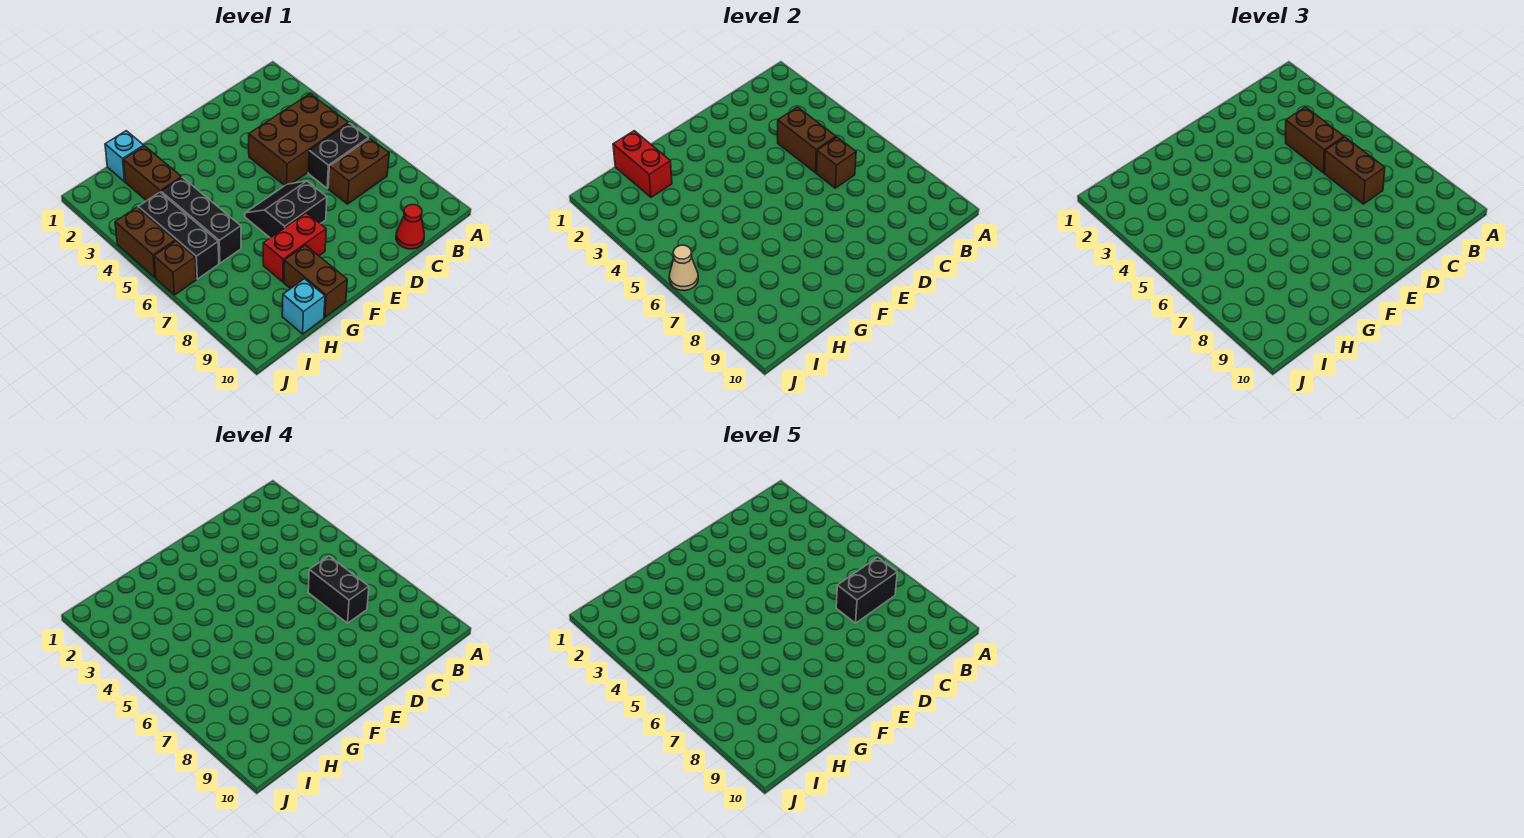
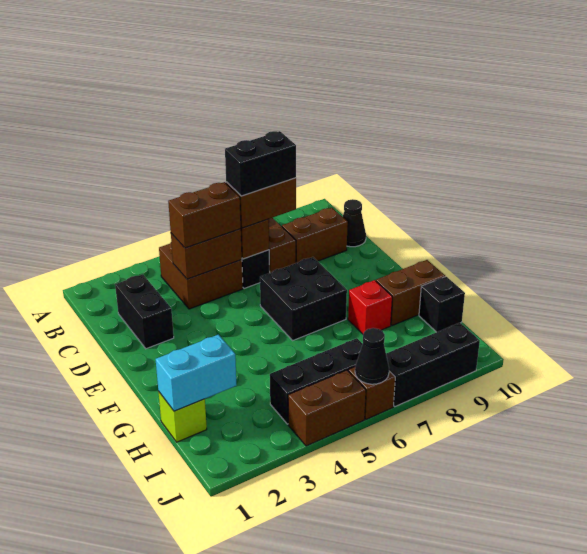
brown 2x3 brick [249,94,348,186] -> brown 2x2 brick [159,243,243,309]
black 1x2 brick [836,557,897,623] -> black 1x2 brick moved to [115,274,174,349]
red 1x1 cone [396,205,424,249] -> black 1x1 cone [343,199,366,247]
black 2x2 slope [245,181,327,238] -> black 2x2 brick [260,257,347,340]
red 1x2 brick [263,213,326,282] -> red 1x1 brick [348,280,392,334]
cyan 1x1 brick [105,131,144,182] -> lime 1x1 brick [158,391,207,442]
red 1x2 brick [613,131,672,197] -> cyan 1x2 brick [156,335,237,411]
brown 1x2 brick [123,146,182,201] -> brown 1x2 brick moved to [282,208,348,263]
black 1x3 brick [161,177,241,263] -> black 1x3 brick moved to [386,323,480,406]
cyan 1x1 brick [282,279,325,334] -> black 1x1 brick [419,276,465,332]
tan 1x1 cone [669,245,698,291] -> black 1x1 cone [355,328,389,384]

